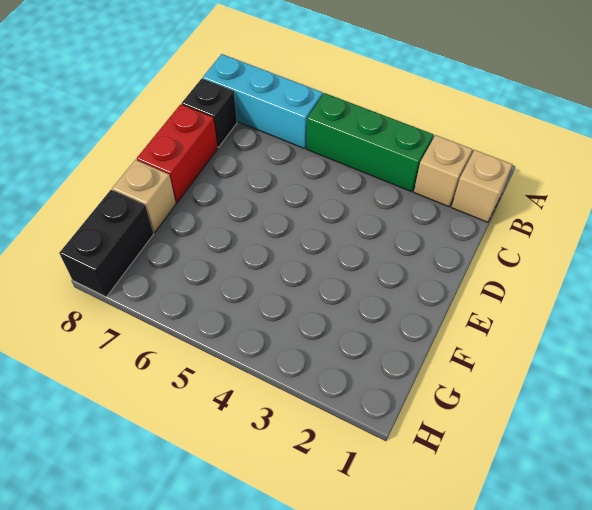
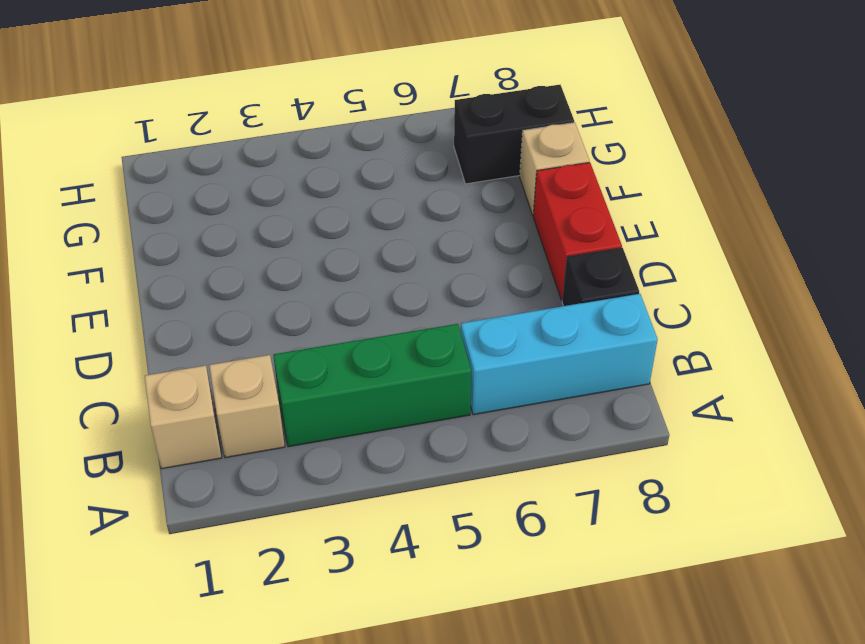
black 1x2 brick [59,190,153,297] -> black 1x2 brick turned to [454,85,574,184]

